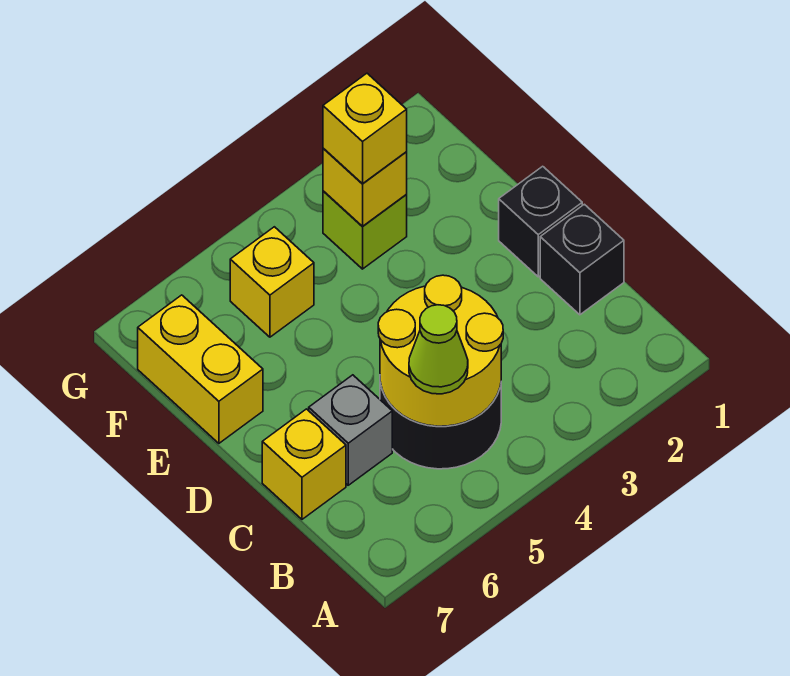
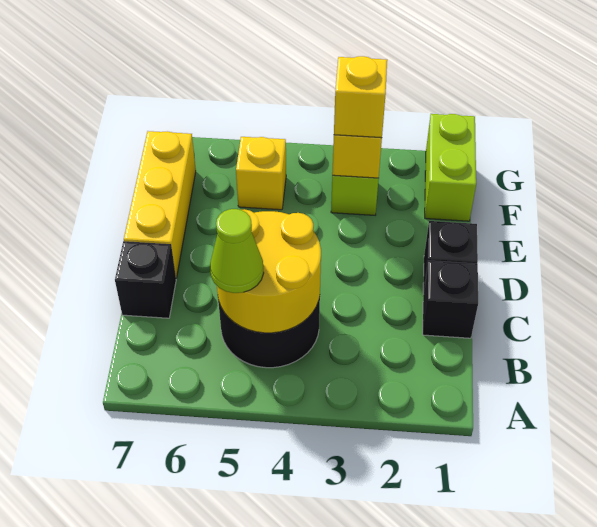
grey 1x1 brick [309,375,392,485] -> none
yellow 1x1 brick [262,409,346,519] -> black 1x1 brick [115,241,176,318]
yellow 1x2 brick [138,295,263,443] -> yellow 1x3 brick [124,131,196,278]
none -> lime 1x2 brick [425,114,476,221]

